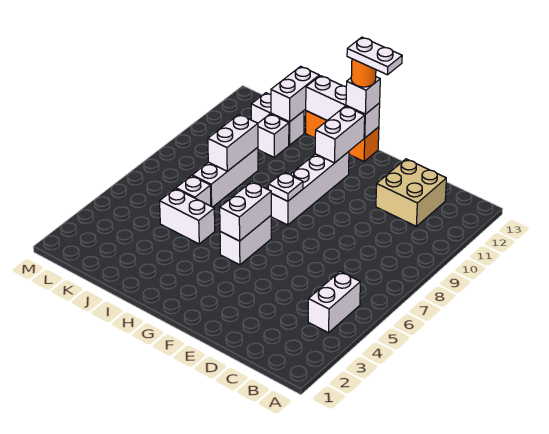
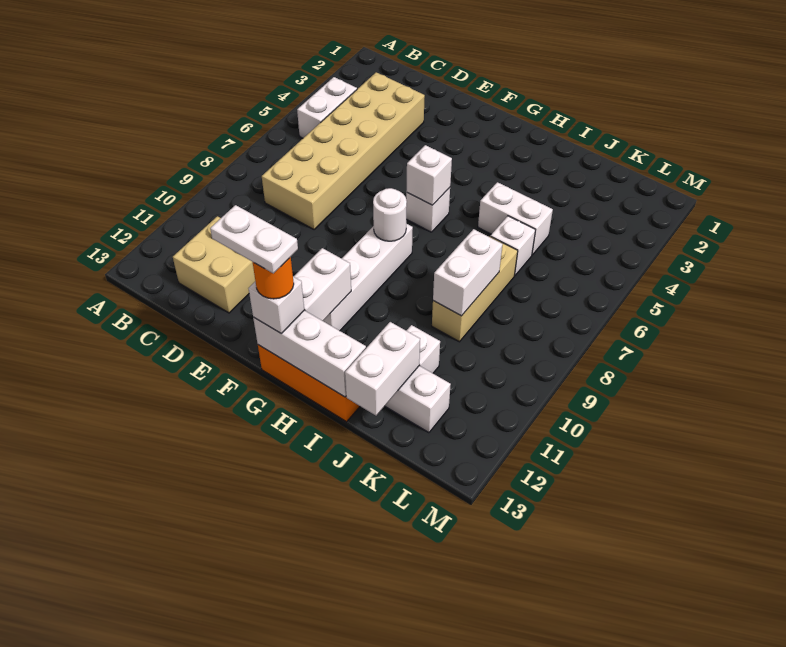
none -> tan 2x6 brick [262,72,425,229]
white 1x2 brick [220,216,271,265] -> white 1x1 brick [406,188,450,232]
white 1x2 brick [220,182,272,241] -> white 1x1 brick [406,145,452,205]
white 1x1 plate [268,172,303,201] -> white 1x1 round brick [373,188,407,241]
white 1x3 brick [192,147,258,207] -> tan 1x3 brick [432,236,518,342]

